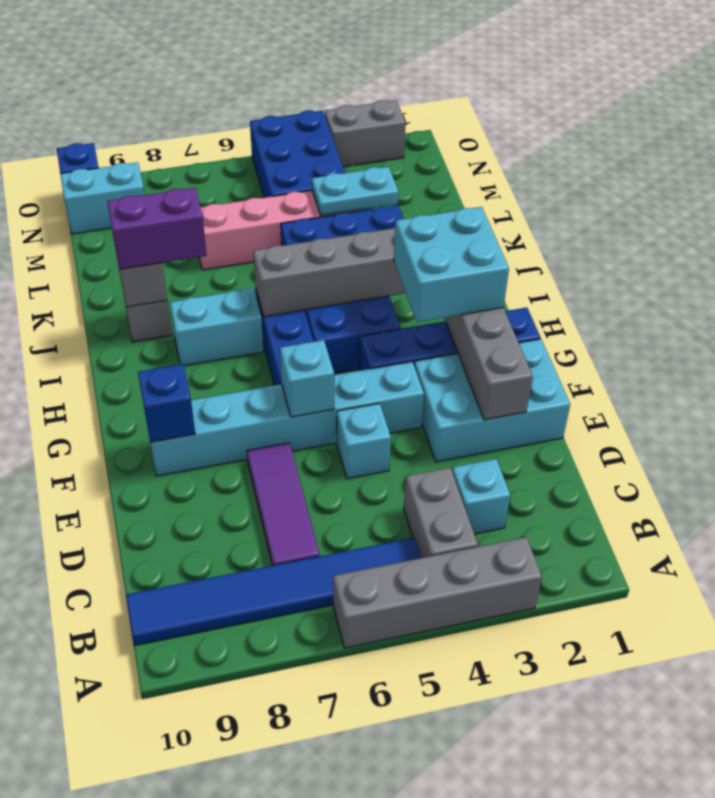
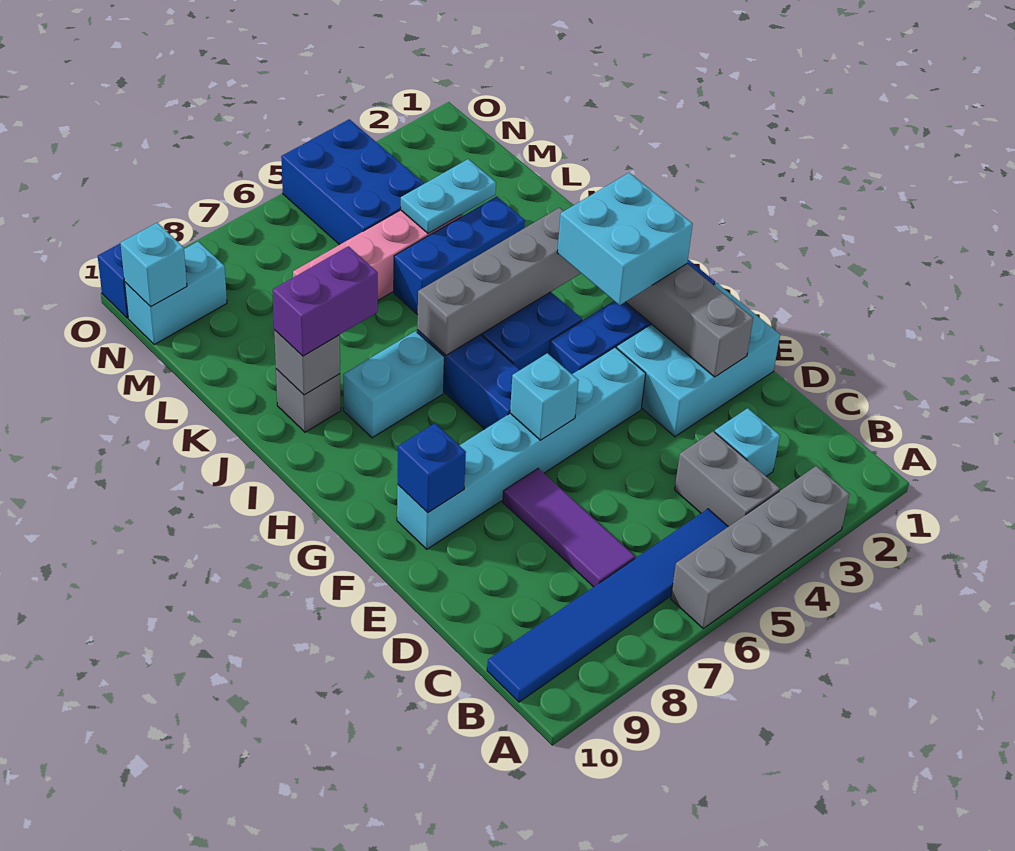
cyan 1x1 brick [337,403,391,479] -> cyan 1x1 brick moved to [120,223,187,307]
grey 1x2 brick [325,100,406,167] -> none

